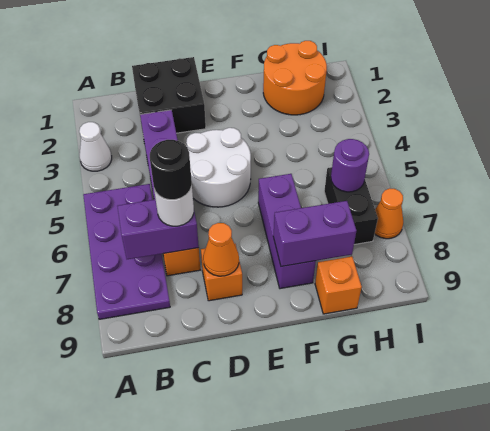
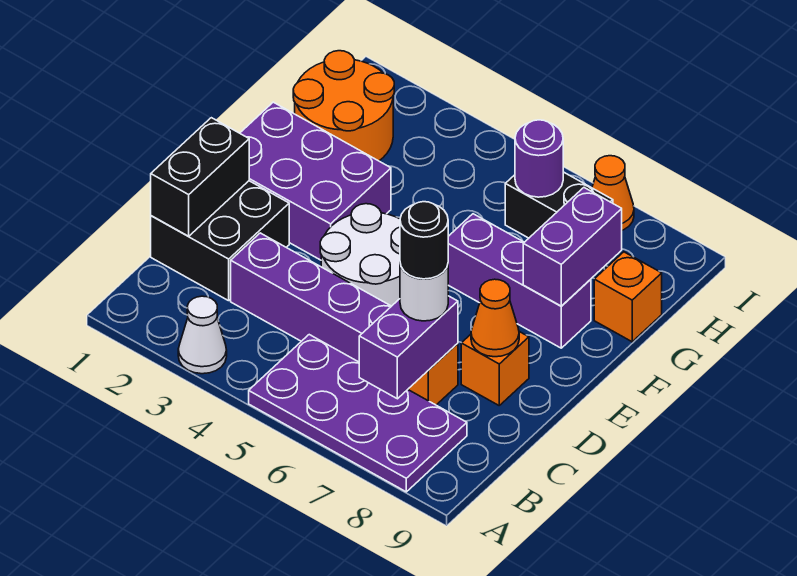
none -> black 1x2 brick [151,118,249,236]
none -> purple 2x3 brick [240,102,391,260]

